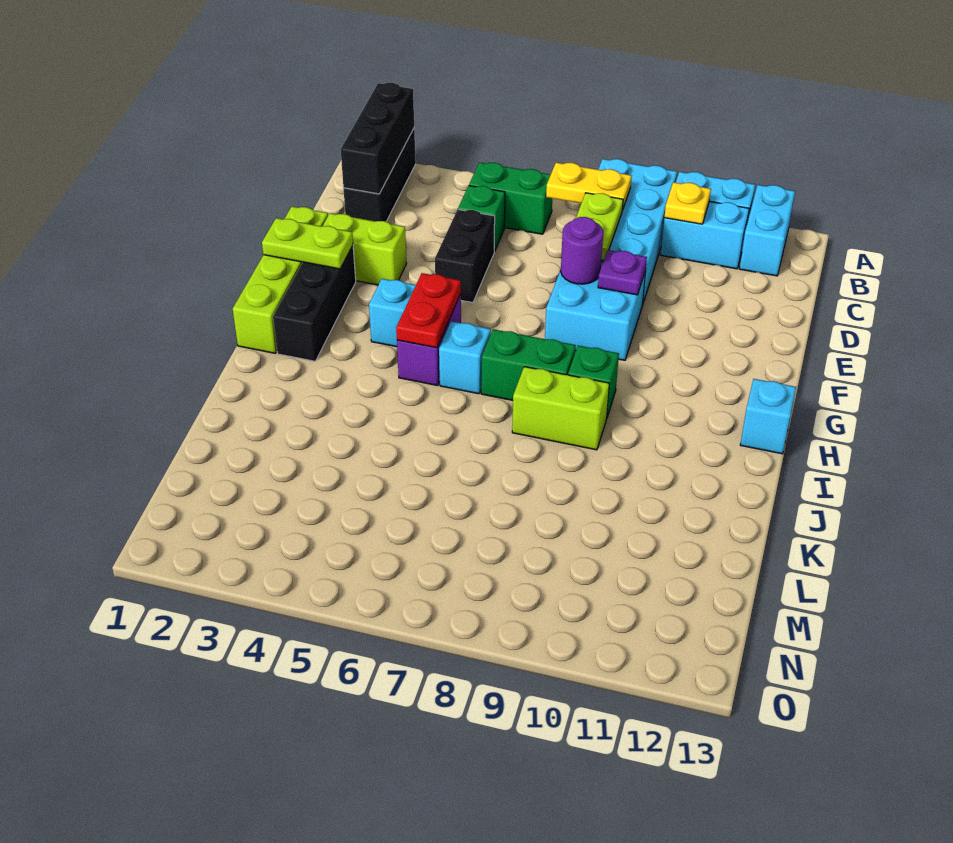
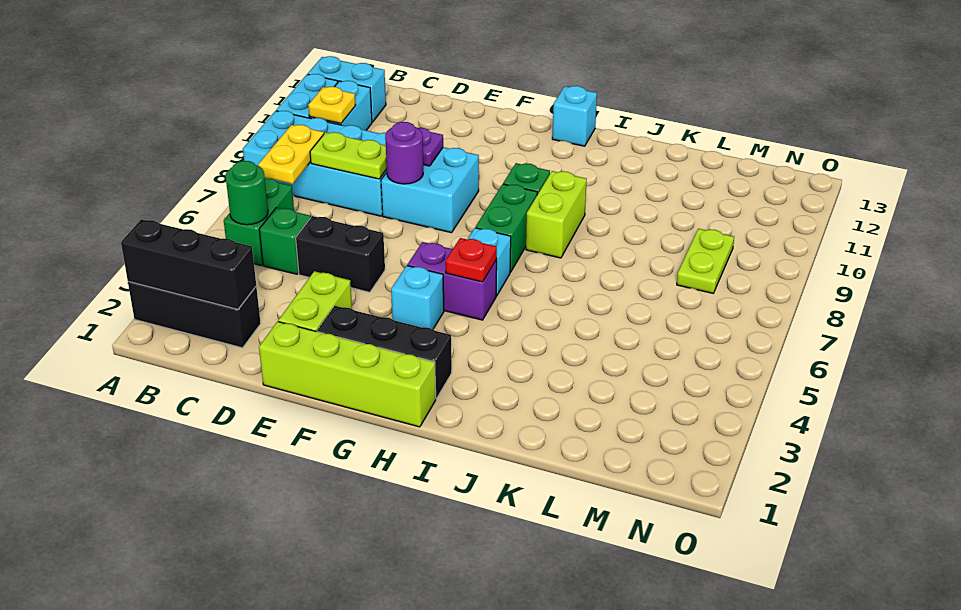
none -> green 1x1 round brick [226,161,268,225]
lime 1x2 plate [262,218,353,269] -> lime 1x2 plate moved to [677,229,734,293]
red 1x2 plate [396,273,461,348] -> red 1x1 plate [446,238,497,282]

